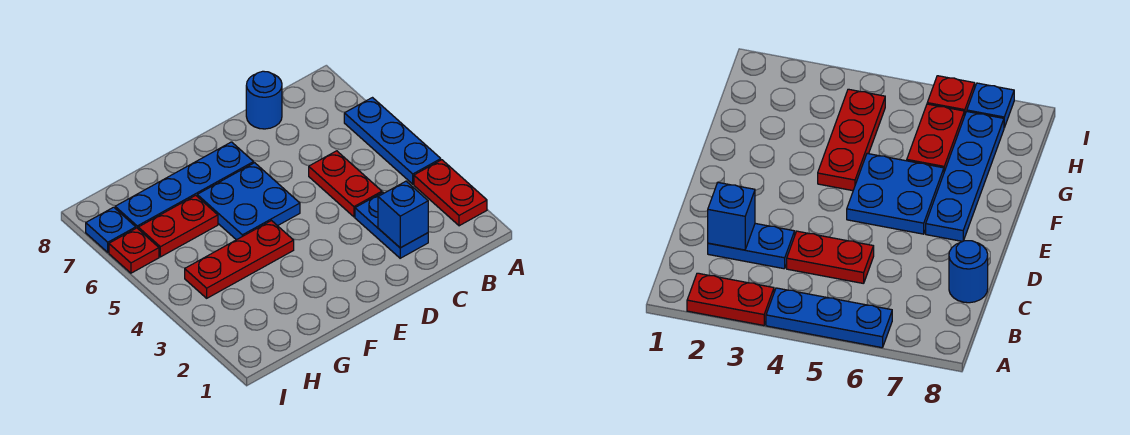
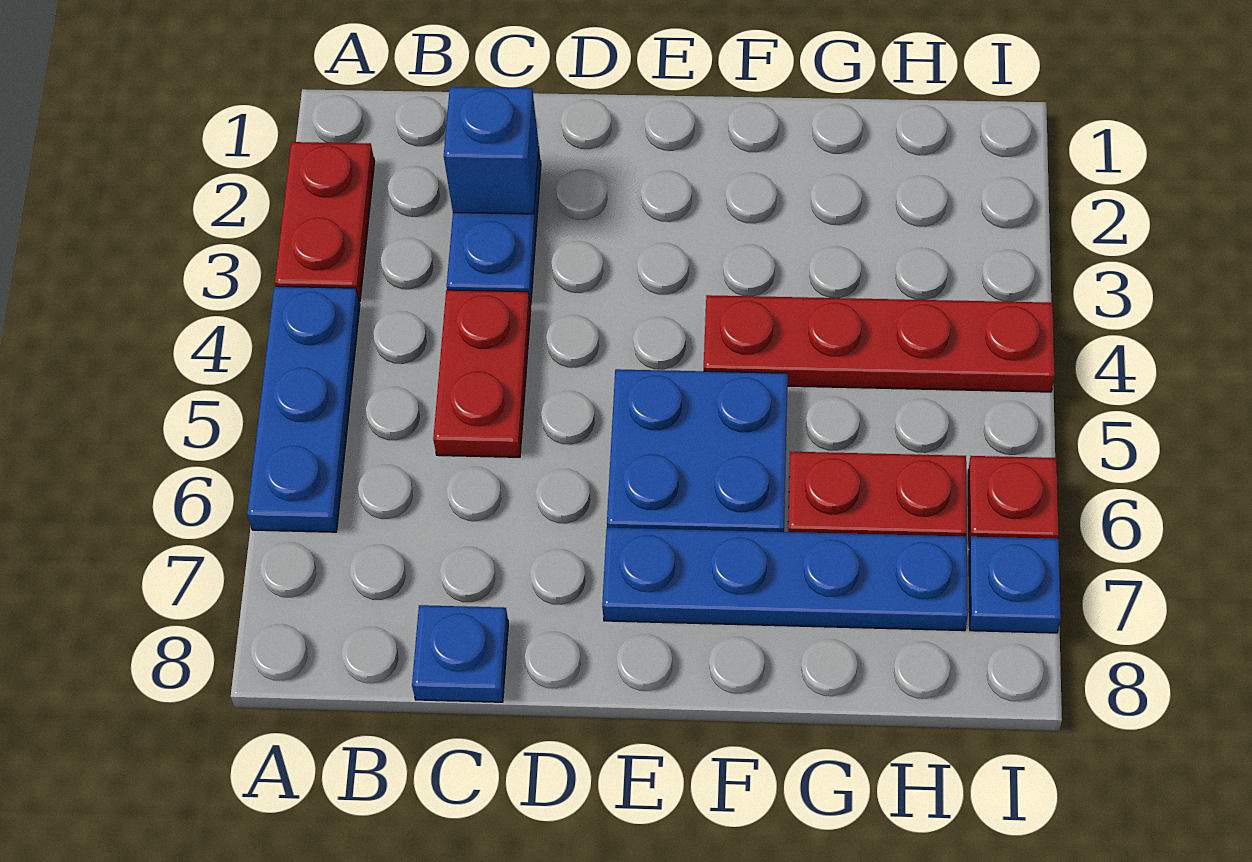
blue 1x1 round brick [246,71,282,129] -> blue 1x1 plate [412,605,508,702]
red 1x3 plate [185,221,294,298] -> red 1x4 plate [704,295,1055,392]

